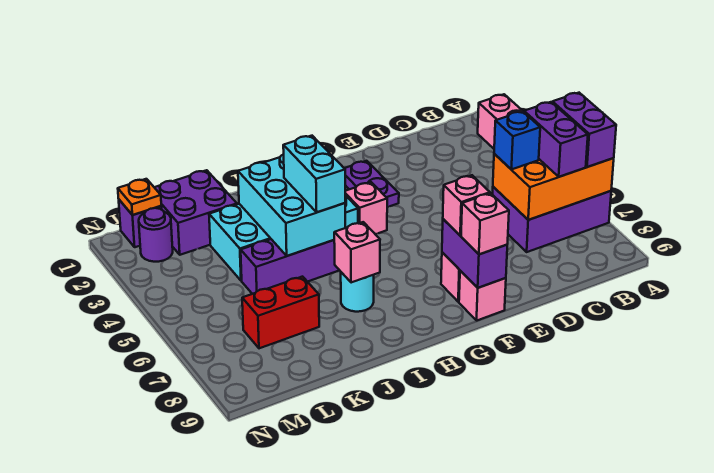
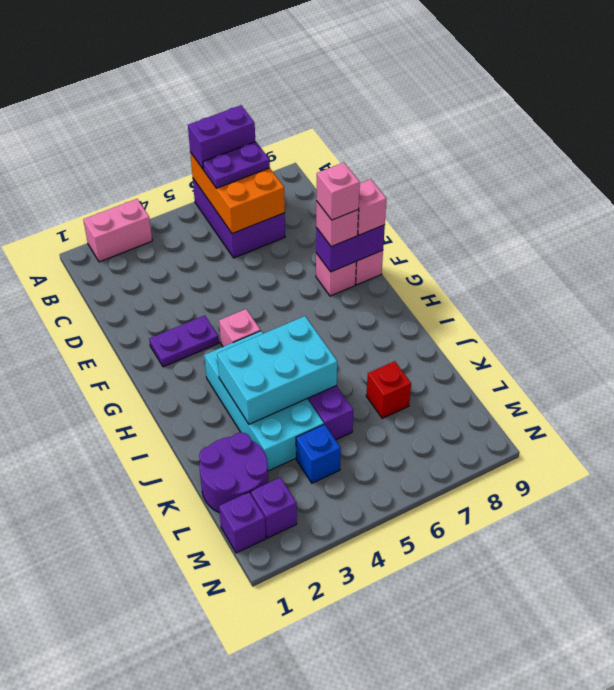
purple 1x2 brick [524,102,588,177] -> purple 1x2 plate [203,142,270,188]
blue 1x1 brick [494,111,540,169] -> blue 1x1 brick moved to [296,424,341,483]
cyan 1x2 brick [283,136,345,212] -> none
cyan 1x1 round brick [341,272,374,312] -> none
pink 1x1 brick [334,222,380,283] -> pink 1x1 brick moved to [316,162,360,220]
purple 2x2 brick [154,170,237,255] -> purple 2x2 round brick [199,432,268,513]
red 1x2 brick [242,277,319,348] -> red 1x1 brick [366,361,411,418]
orange 1x1 plate [118,179,161,215] -> none
purple 1x1 round brick [139,208,173,262] -> purple 1x1 brick [251,478,297,538]

